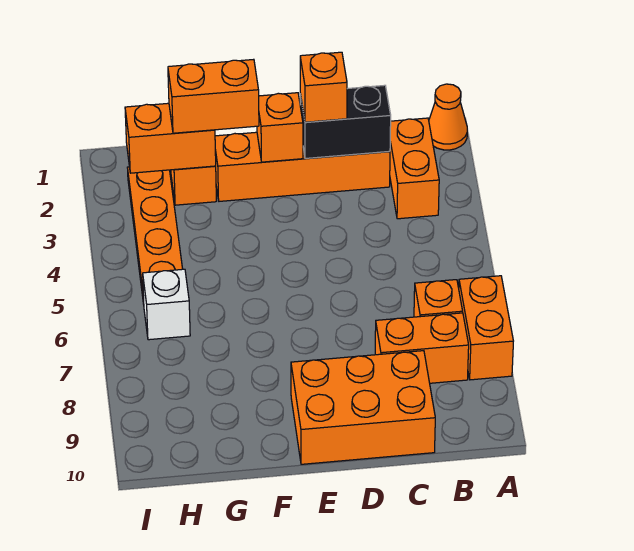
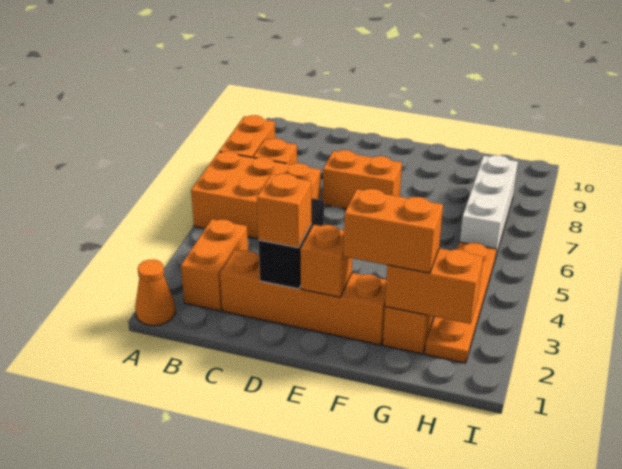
orange 1x2 brick [375,313,469,383] -> orange 1x2 brick moved to [323,150,402,209]
black 1x2 brick [300,85,391,158] -> black 1x2 brick turned to [259,198,324,289]
orange 2x3 brick [291,351,435,464] -> orange 2x3 brick moved to [191,151,321,239]
white 1x1 brick [143,269,190,340] -> white 1x3 brick [460,155,518,258]

